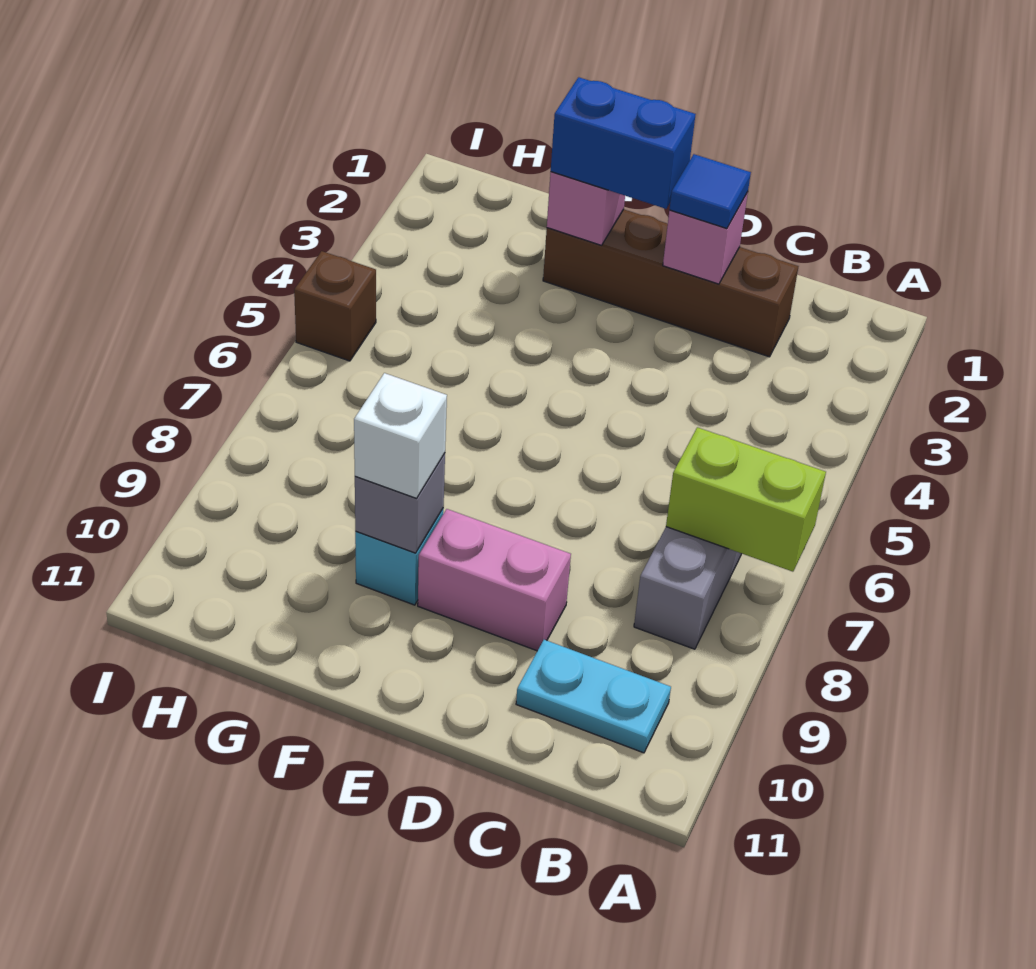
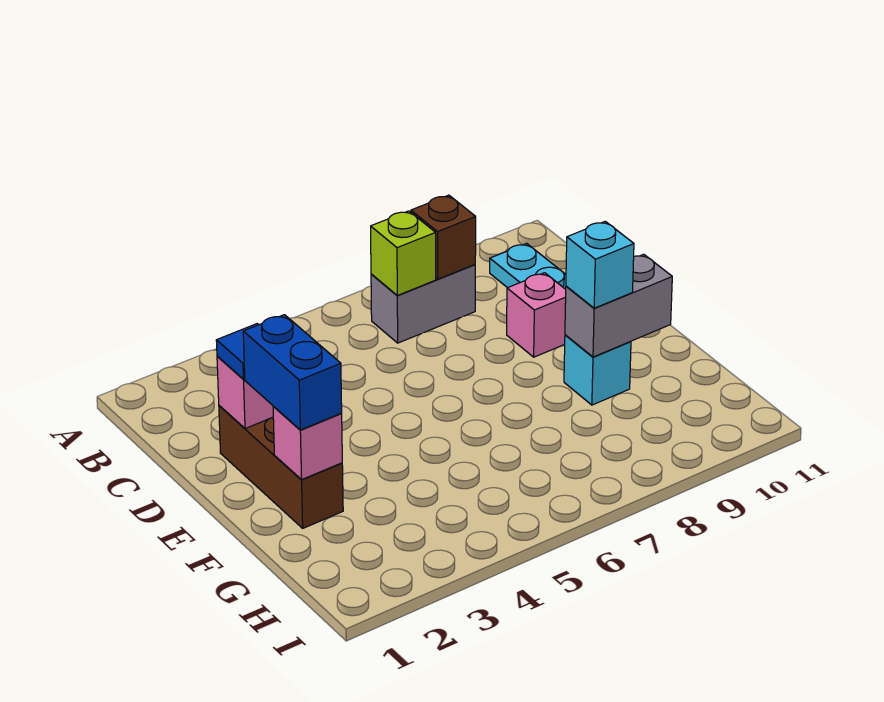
lime 1x2 brick [666,427,826,572] -> lime 1x1 brick [371,211,436,295]
brown 1x4 brick [543,209,798,357] -> brown 1x3 brick [219,406,343,528]
pink 1x2 brick [418,509,571,651] -> pink 1x1 brick [507,273,566,357]
grey 1x1 brick [355,453,445,553] -> grey 1x2 brick [565,254,672,357]
white 1x1 brick [354,373,447,498] -> cyan 1x1 brick [566,221,634,308]
brown 1x1 brick [294,251,376,361] -> brown 1x1 brick moved to [411,195,476,279]

